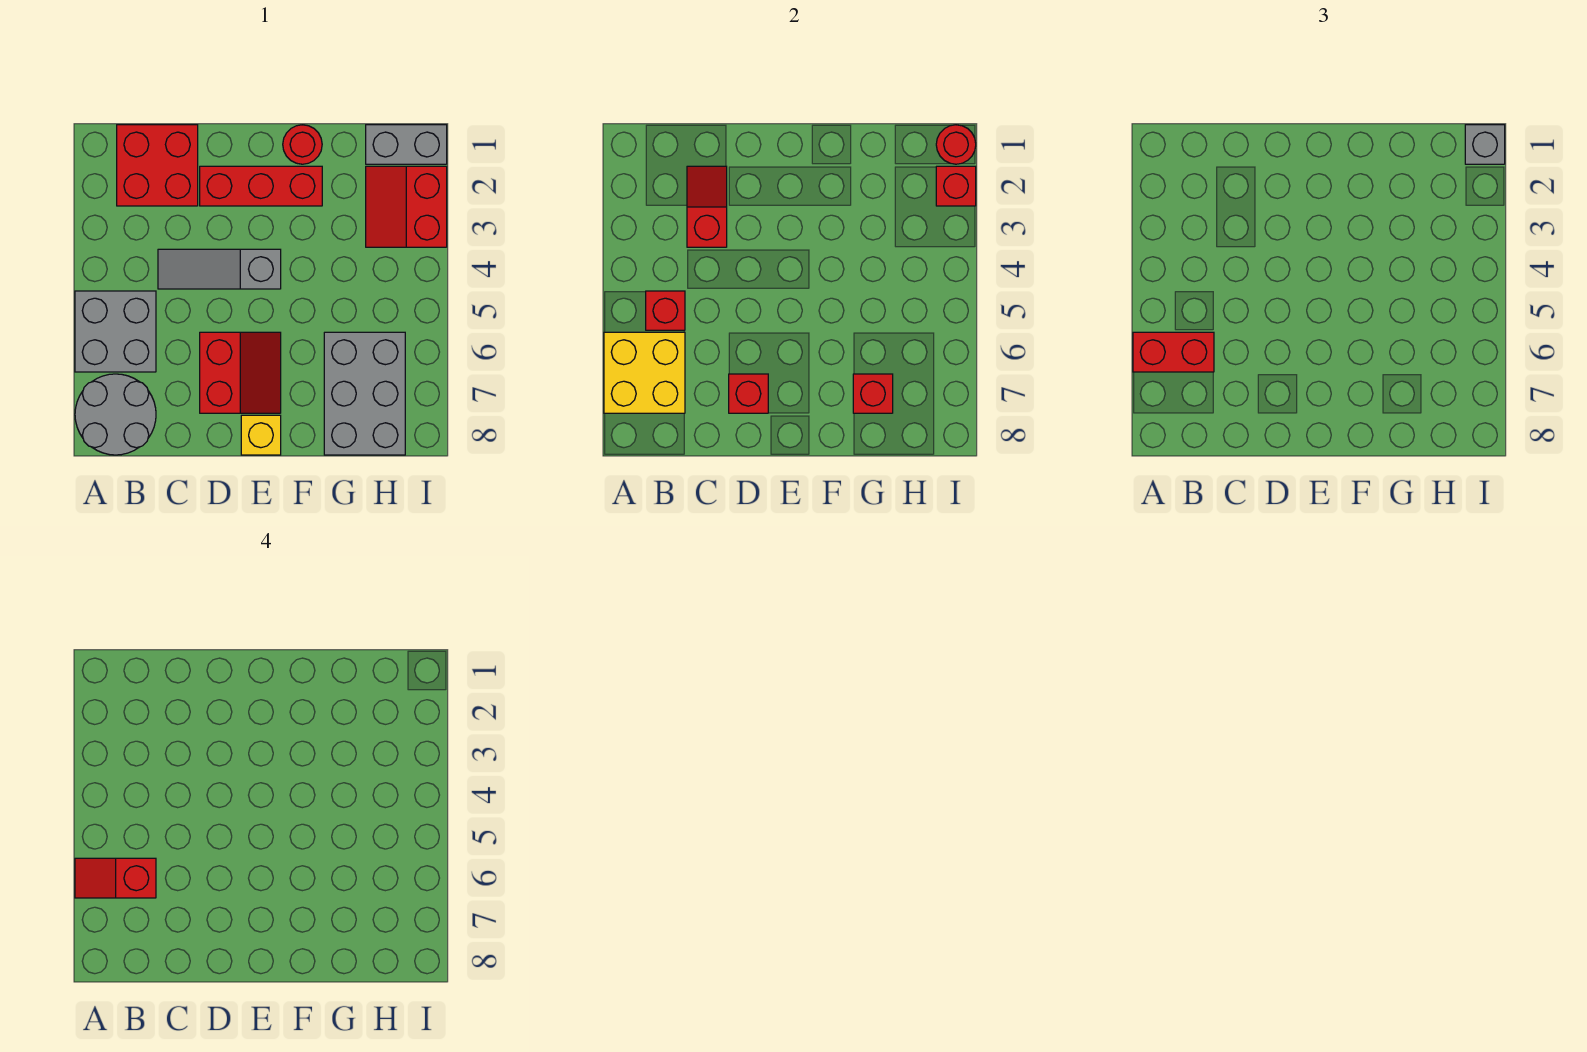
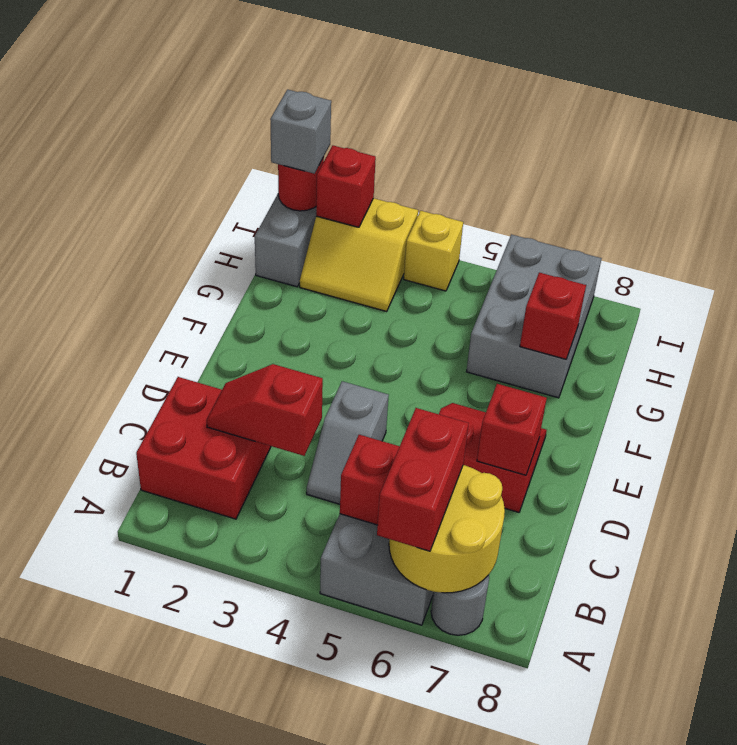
yellow 2x2 brick [604,332,685,413] -> yellow 2x2 round brick [389,465,505,593]
red 1x2 slope [75,858,156,898] -> none
grey 2x2 round brick [75,374,156,455] -> grey 1x1 round brick [431,575,489,635]
grey 1x3 slope [158,249,281,289] -> grey 1x2 slope [307,381,389,504]
red 1x3 brick [200,166,322,206] -> none
yellow 1x1 brick [241,415,281,455] -> yellow 1x1 brick moved to [404,211,463,291]
red 1x1 round brick [283,125,322,164] -> none
grey 2x3 brick [324,332,405,455] -> grey 2x3 brick turned to [466,234,602,398]
red 2x2 slope [366,166,447,247] -> yellow 2x2 slope [300,198,418,311]

